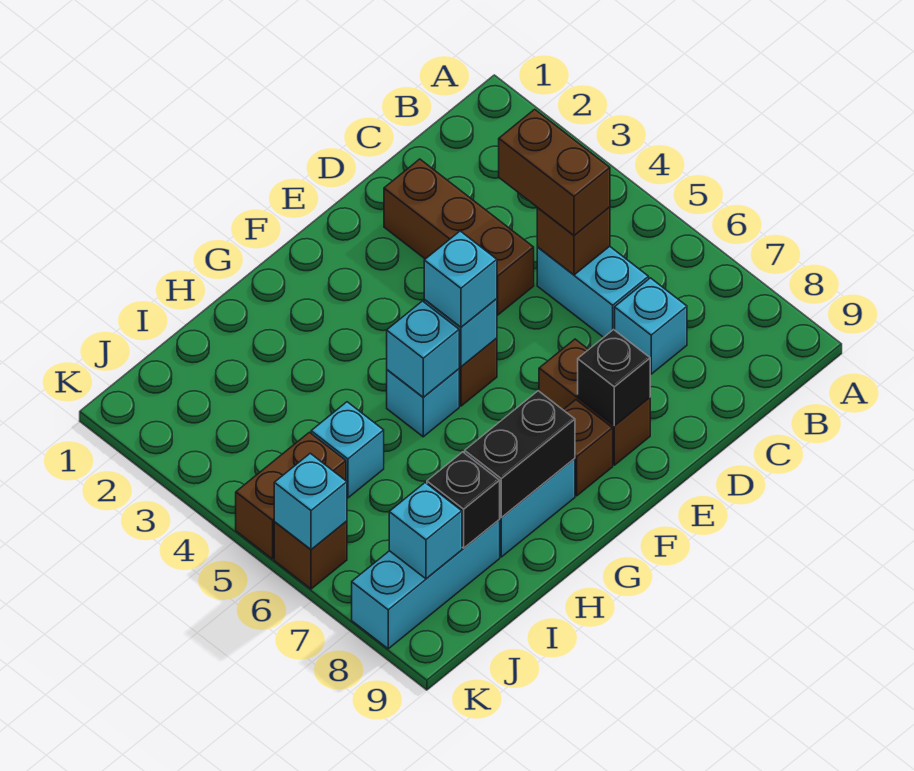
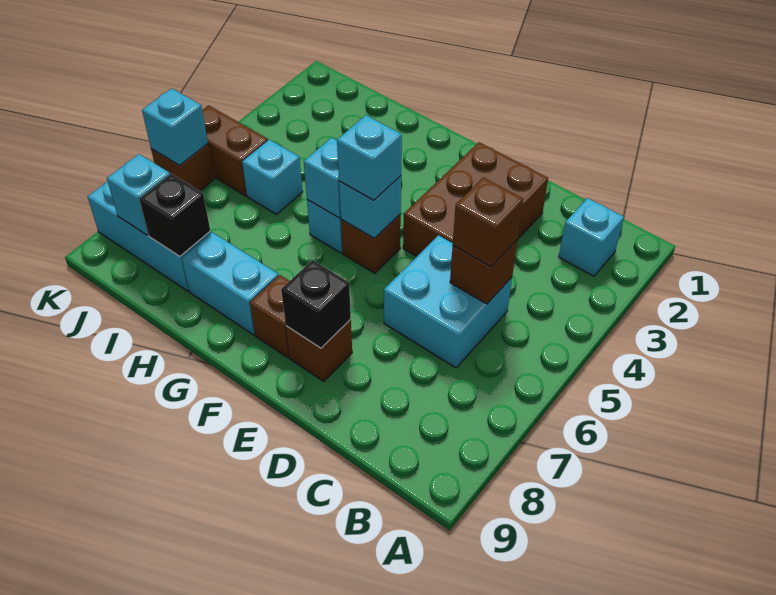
brown 1x2 brick [499,109,610,235] -> brown 1x1 brick [453,177,523,267]
cyan 1x2 brick [537,246,649,337] -> cyan 2x2 brick [384,235,512,368]
cyan 1x1 brick [615,278,687,374] -> cyan 1x1 brick moved to [559,198,624,276]
brown 1x3 brick [384,159,534,315] -> brown 2x3 brick [403,142,548,256]
brown 1x2 brick [539,339,650,465] -> brown 1x1 brick [286,319,352,382]
black 1x2 brick [465,391,575,517] -> none

